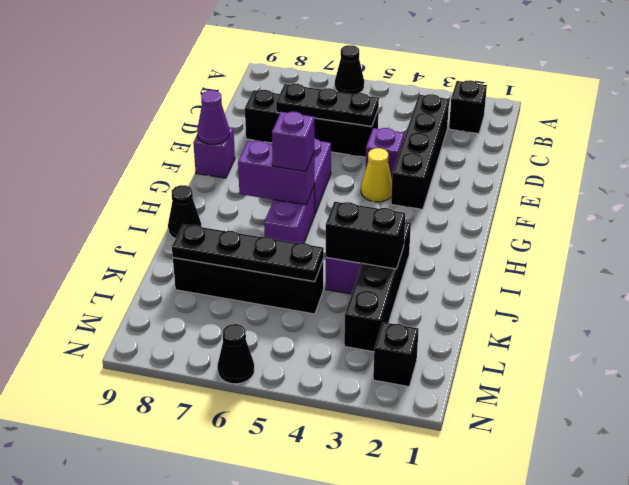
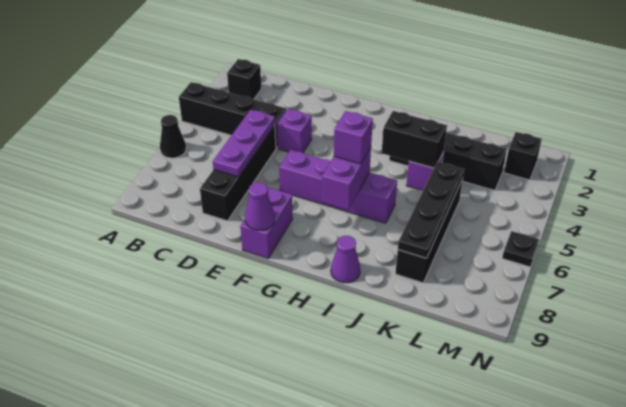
black 1x4 brick [391,94,449,209] -> black 1x4 brick moved to [179,82,286,148]
black 1x3 plate [276,84,379,126] -> purple 1x3 plate [213,110,275,177]
yellow 1x1 cone [361,148,392,202] -> none
purple 1x1 brick [193,127,235,178] -> purple 1x2 brick [240,187,293,258]
black 1x1 cone [168,185,201,239] -> purple 1x1 cone [331,236,360,283]
black 1x2 brick [326,202,405,269] -> black 1x2 brick turned to [382,111,447,168]
black 1x1 cone [217,324,254,384] -> black 1x1 plate [502,231,539,267]

